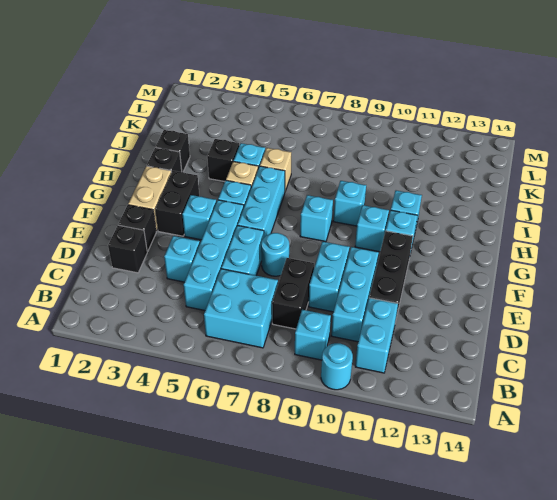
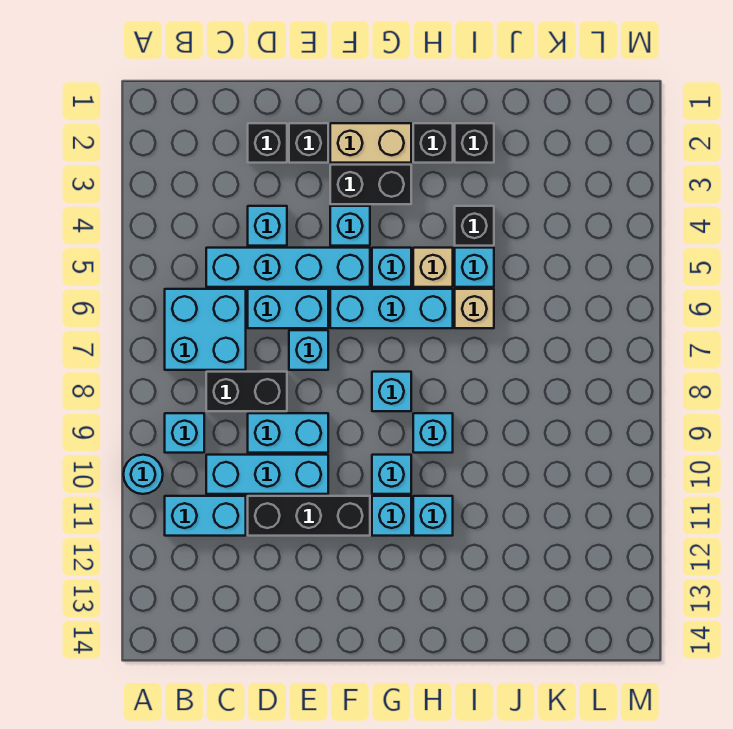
cyan 1x1 round brick [261,233,289,276] -> cyan 1x1 brick [289,330,328,370]

